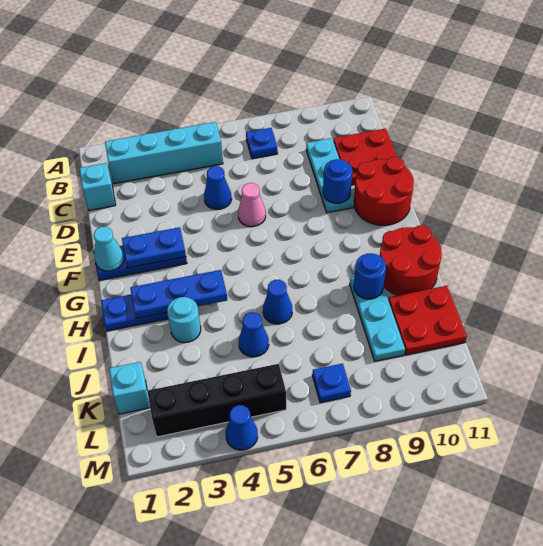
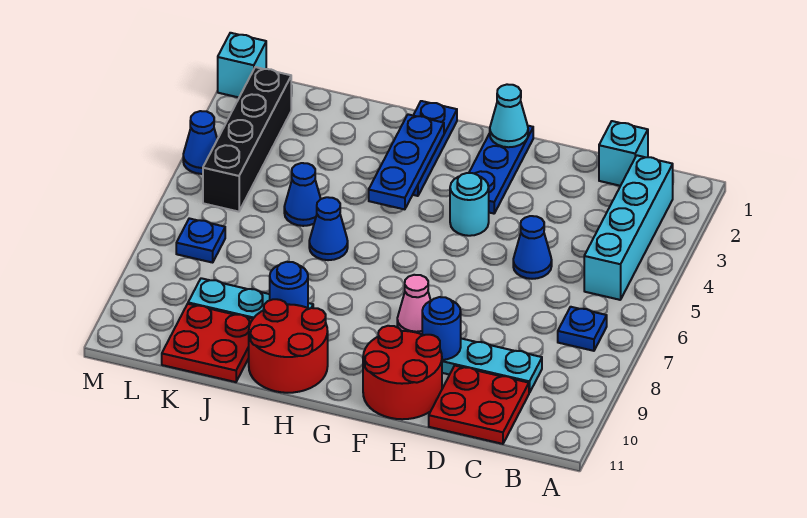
pink 1x1 cone [238,183,266,227] -> pink 1x1 cone moved to [397,275,431,334]
blue 1x2 plate [122,227,186,268] -> none
cyan 1x1 round brick [167,297,201,343] -> cyan 1x1 round brick moved to [450,173,489,236]
cyan 1x1 brick [109,362,150,414] -> cyan 1x1 brick moved to [218,33,266,97]

